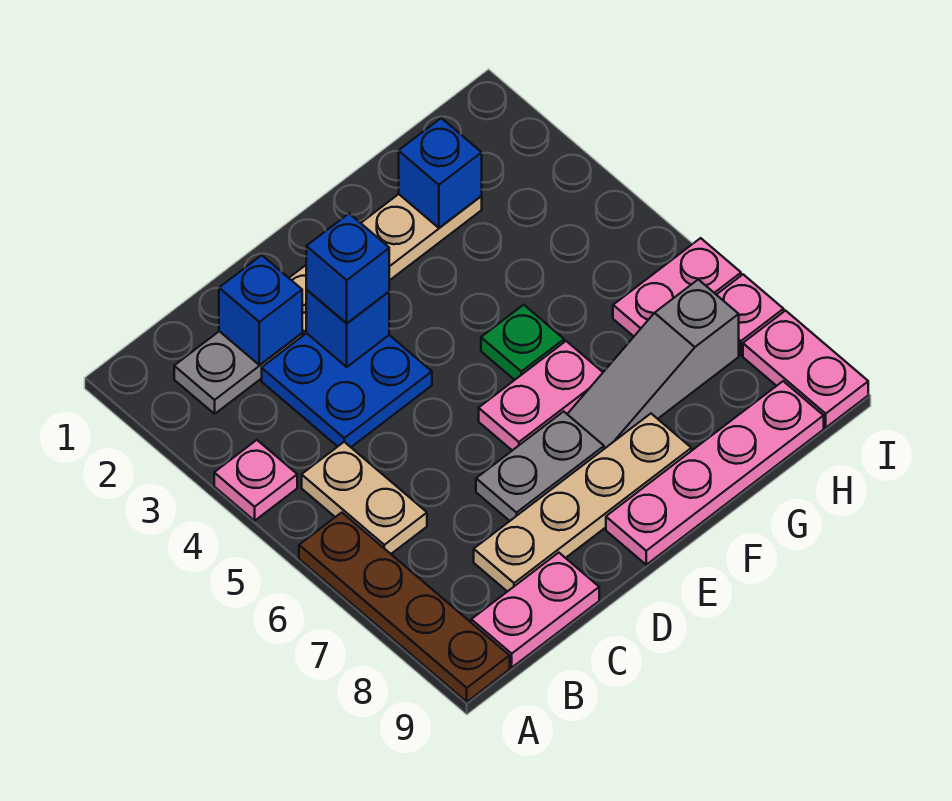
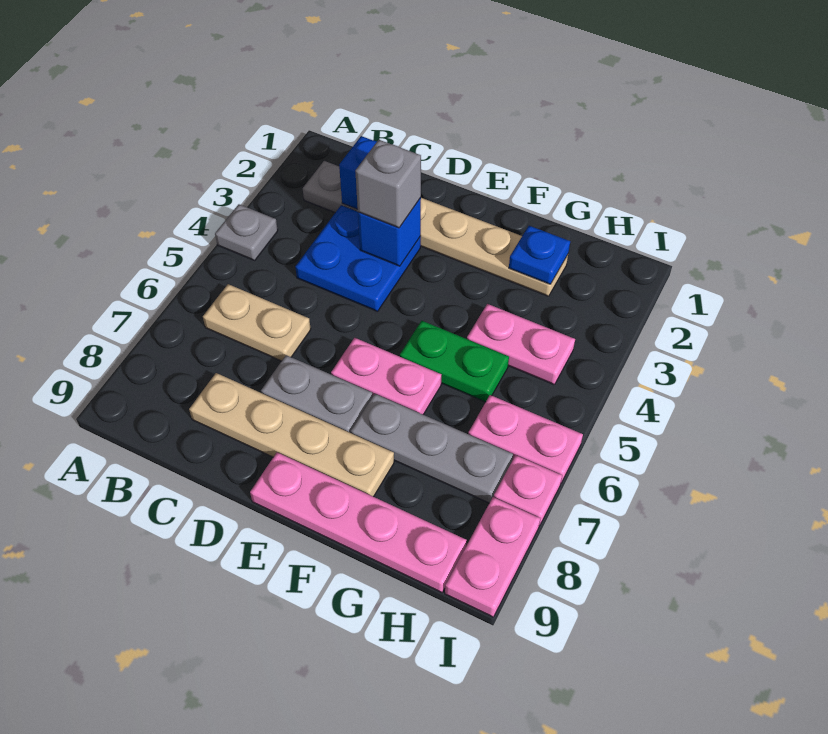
pink 1x1 plate [214,440,297,521] -> grey 1x1 plate [215,204,278,260]
brown 1x4 plate [299,512,510,702] -> none
tan 1x2 plate [302,442,427,554] -> tan 1x2 plate turned to [203,284,311,361]
pink 1x2 plate [471,553,599,667] -> pink 1x2 plate moved to [467,304,575,385]
blue 1x1 brick [306,214,389,323] -> grey 1x1 brick [355,140,421,228]
green 1x1 plate [481,305,564,380] -> green 1x2 plate [400,321,509,402]
grey 1x3 slope [567,280,739,449] -> grey 1x3 plate [351,394,513,503]
blue 1x1 brick [399,118,482,228] -> blue 1x1 plate [509,226,570,284]

